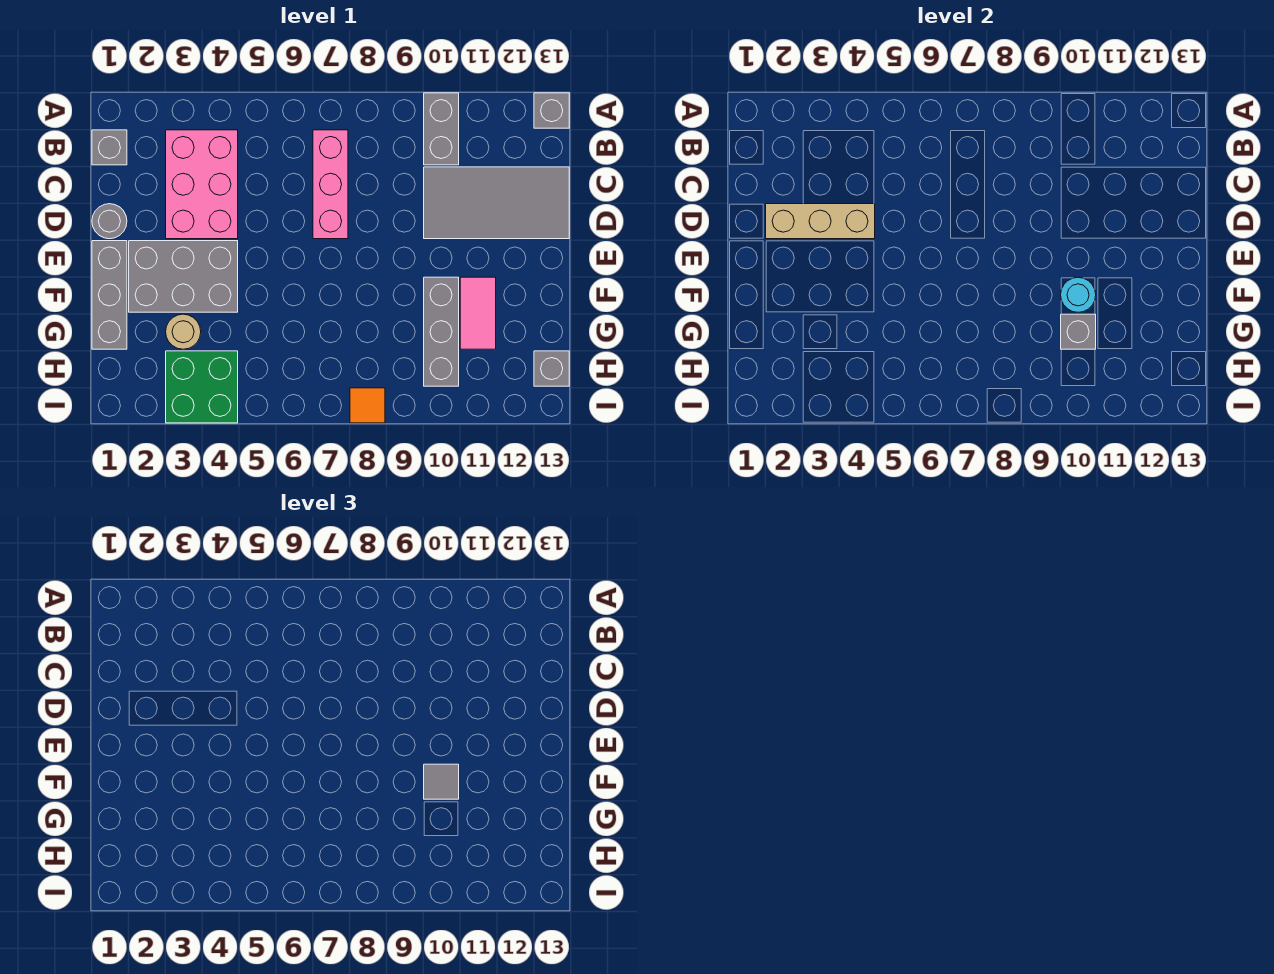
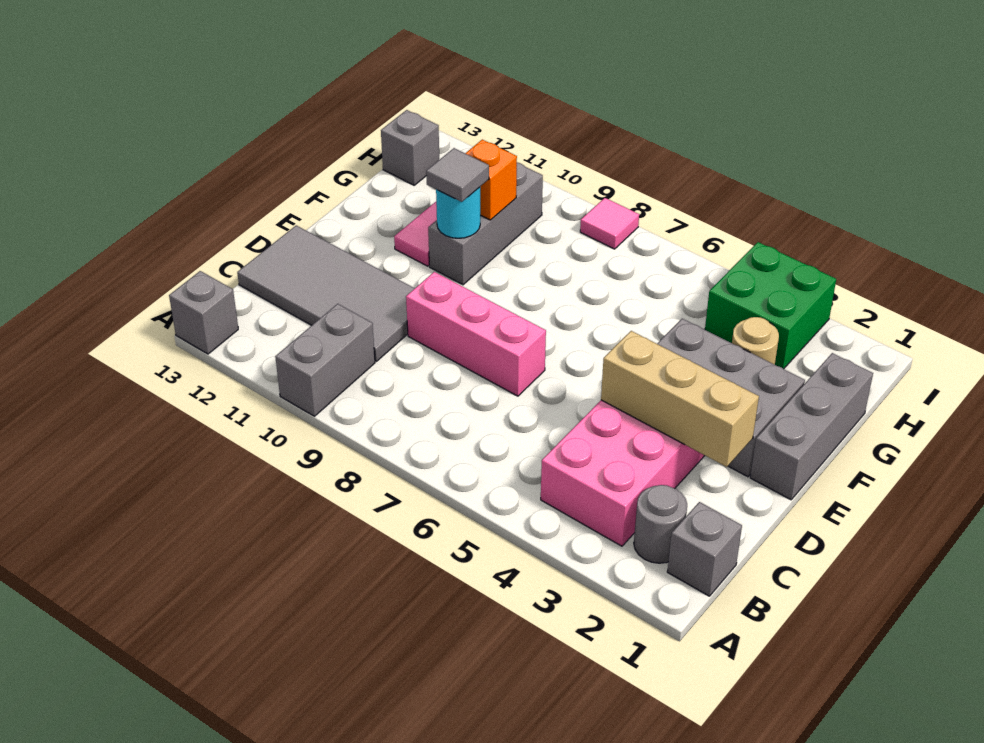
pink 1x3 brick [313,130,348,239] -> pink 1x3 brick turned to [406,272,546,396]
grey 1x1 round brick [92,204,127,239] -> grey 1x1 round brick moved to [634,485,687,563]
grey 1x1 brick [1061,314,1096,349] -> orange 1x1 brick [465,140,517,220]
orange 1x1 tile [350,388,385,423] -> pink 1x1 tile [580,198,639,249]

